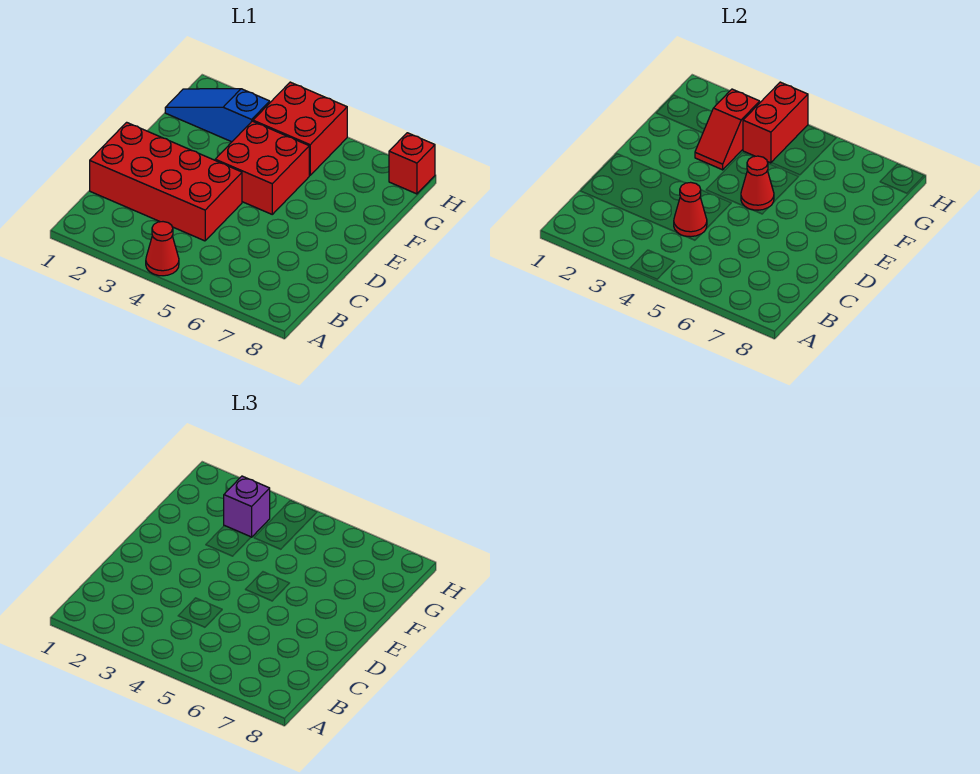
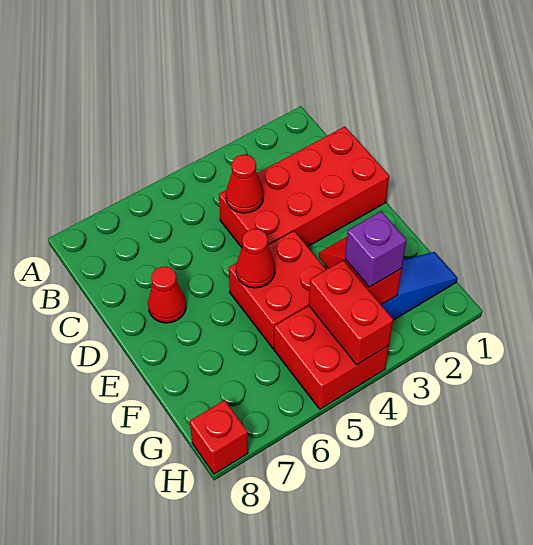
red 1x1 cone [146,222,179,276] -> red 1x1 cone moved to [148,266,186,323]

